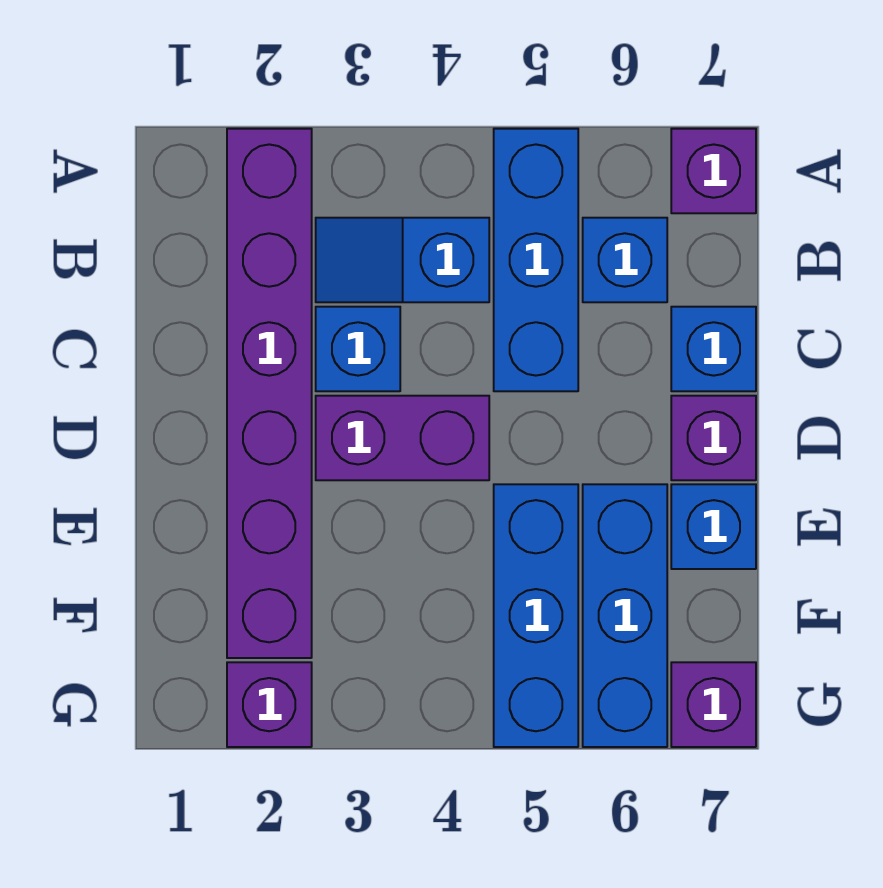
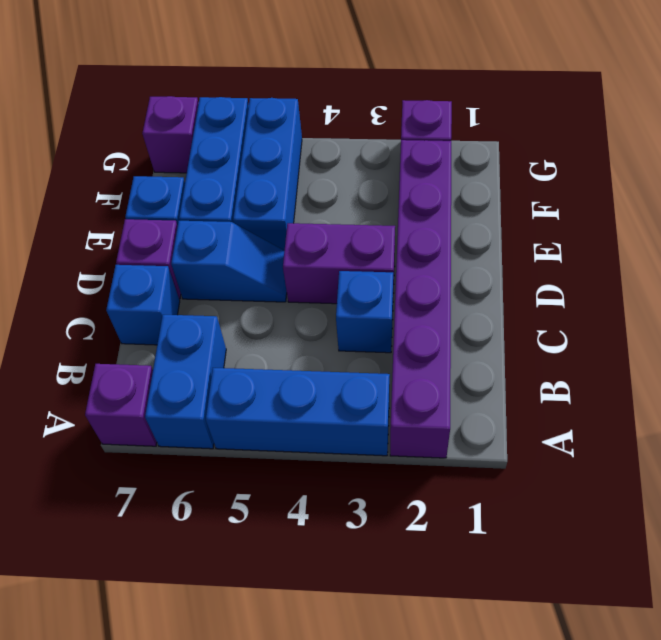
blue 1x3 brick [494,129,578,391] -> blue 1x3 brick turned to [206,368,390,456]
blue 1x2 slope [316,218,489,302] -> blue 1x2 slope moved to [171,221,287,302]
blue 1x1 brick [583,218,667,302] -> blue 1x2 brick [145,315,226,449]

